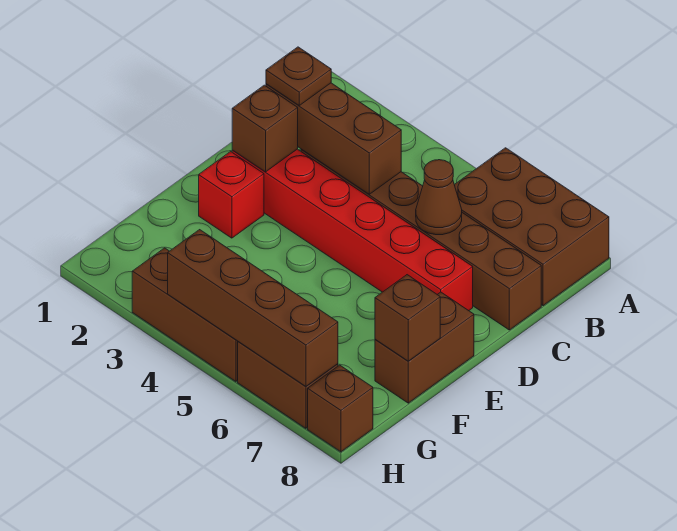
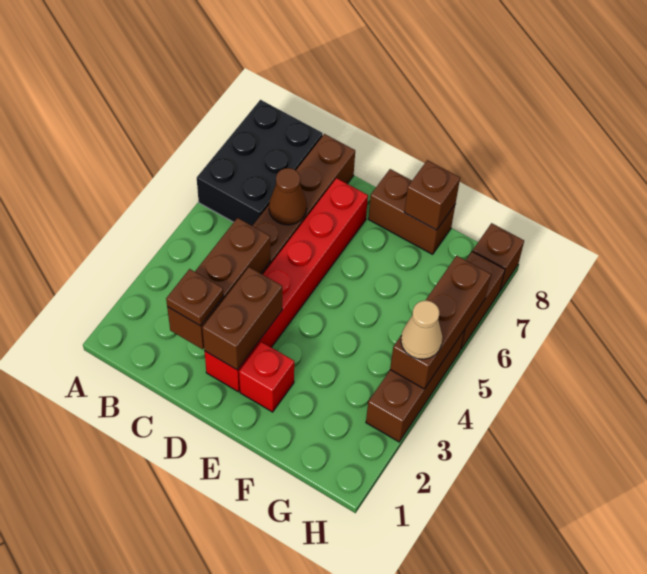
brown 2x3 brick [455,148,609,306] -> black 2x3 brick [197,100,323,226]
brown 1x1 brick [232,85,298,172] -> brown 1x2 brick [202,267,282,370]
brown 1x4 brick [168,230,338,387] -> brown 1x3 brick [390,256,491,389]
none -> tan 1x1 cone [401,301,442,359]

